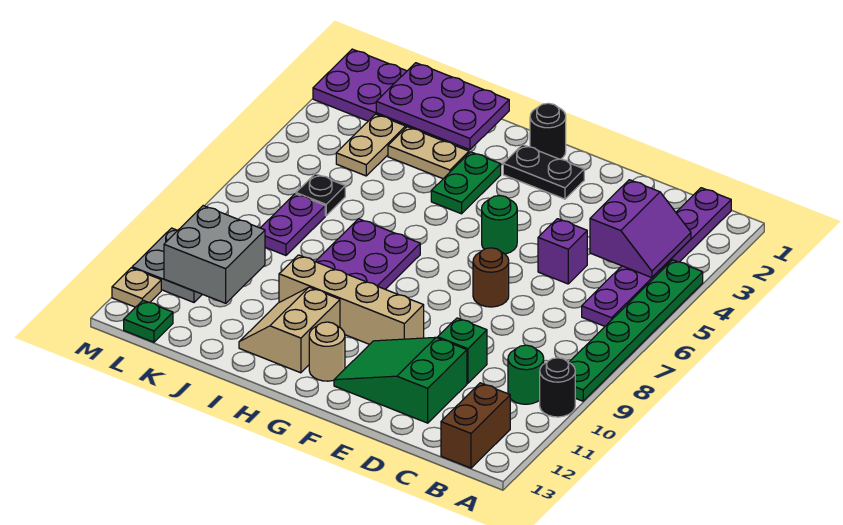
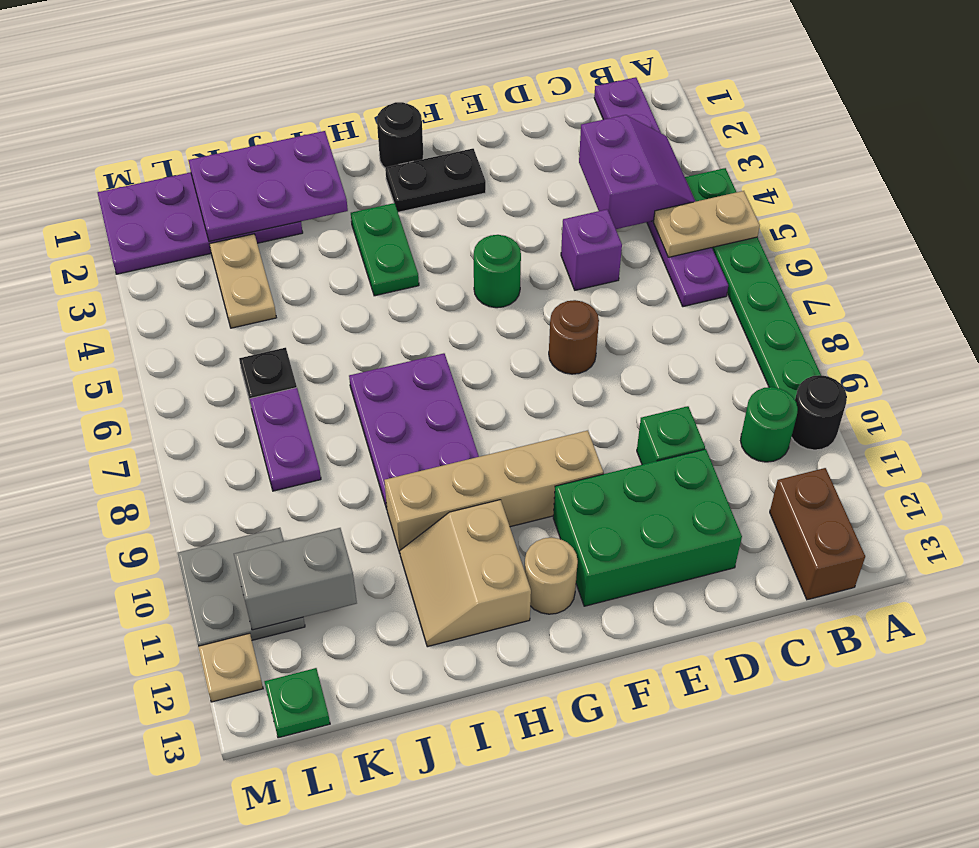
green 2x3 slope [334,337,467,423] -> green 2x3 brick [553,449,742,606]
tan 1x2 plate [388,127,469,179] -> tan 1x2 plate moved to [653,191,760,257]
grey 2x2 brick [164,206,265,303] -> grey 1x2 brick [234,528,357,630]

